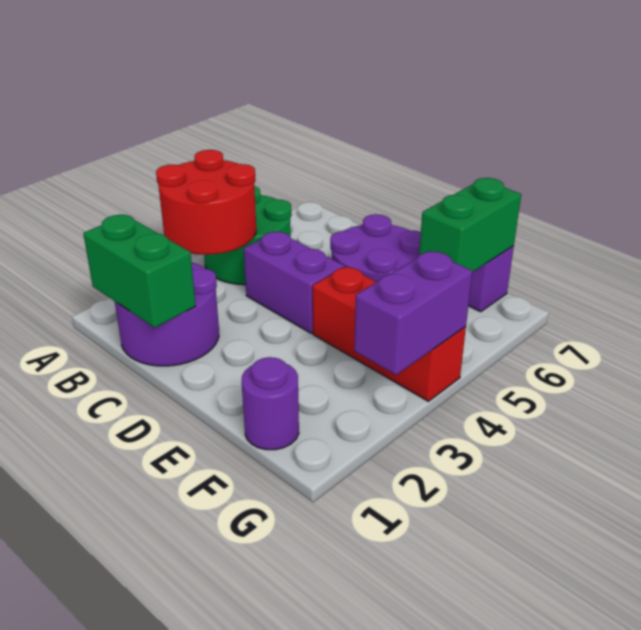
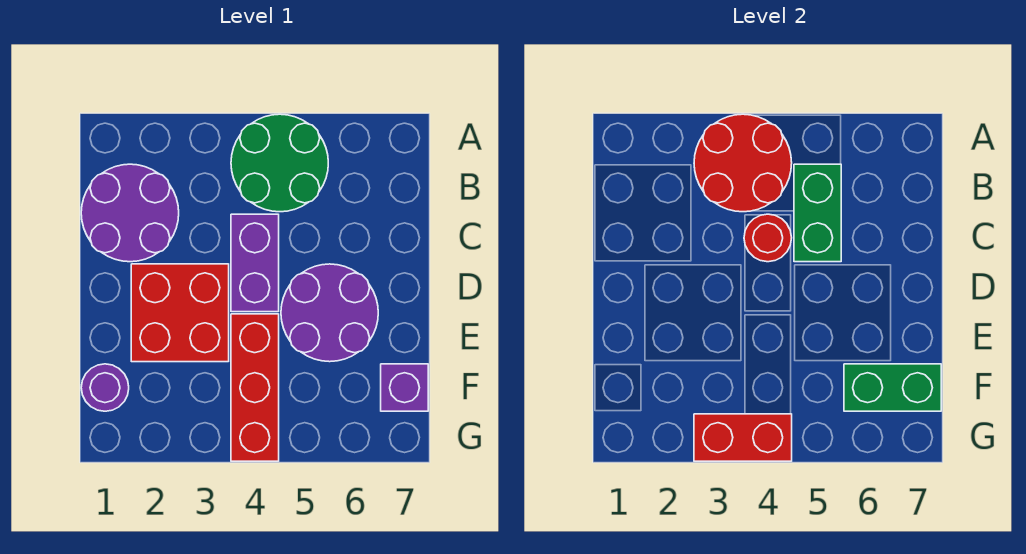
green 1x2 brick [83,215,196,328] -> green 1x2 brick moved to [794,164,841,262]
none -> red 1x1 round brick [744,214,792,262]
none -> red 2x2 brick [131,264,229,362]
purple 1x2 brick [354,251,472,375] -> red 1x2 brick [694,414,792,461]

